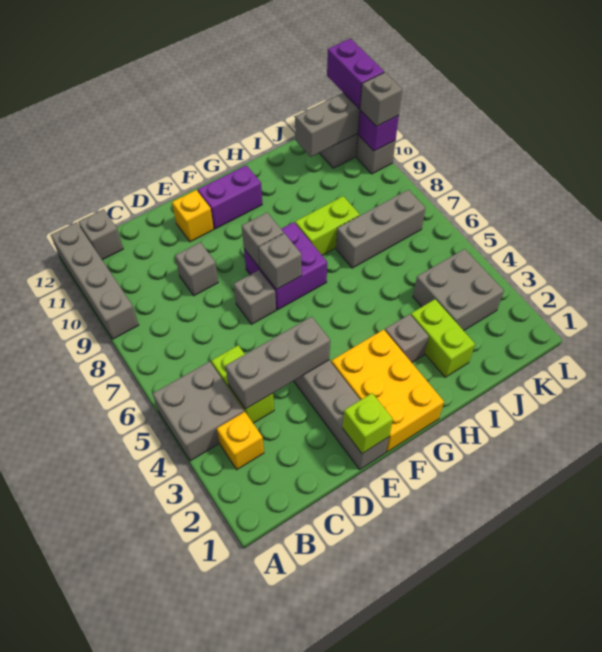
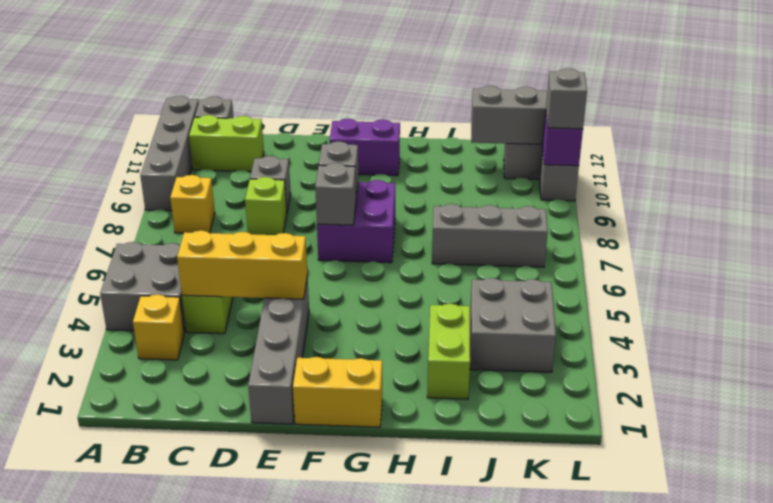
grey 1x3 brick [225,317,330,409] -> yellow 1x3 brick [177,230,307,299]
lime 1x1 brick [343,393,393,454] -> lime 1x1 brick moved to [245,177,287,235]
grey 1x1 brick [234,270,276,324] -> none
yellow 1x1 brick [172,190,214,242] -> yellow 1x1 brick moved to [170,175,215,233]
yellow 2x3 brick [331,330,444,452] -> yellow 1x2 brick [293,357,382,427]
grey 1x1 brick [385,314,429,362] -> none
lime 1x2 brick [295,196,360,255] -> lime 1x2 brick moved to [189,115,264,172]
purple 1x2 brick [327,39,384,109] -> none

